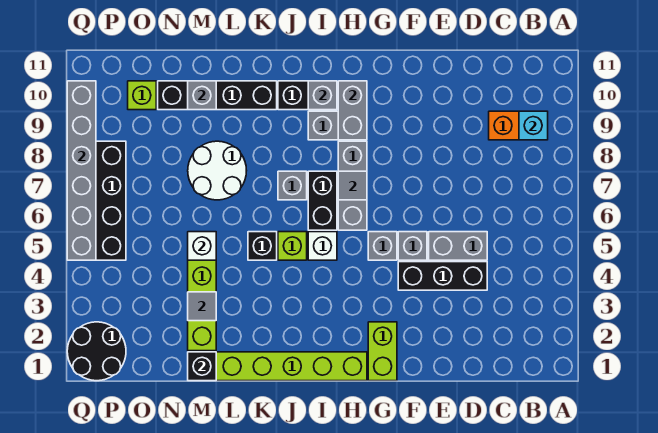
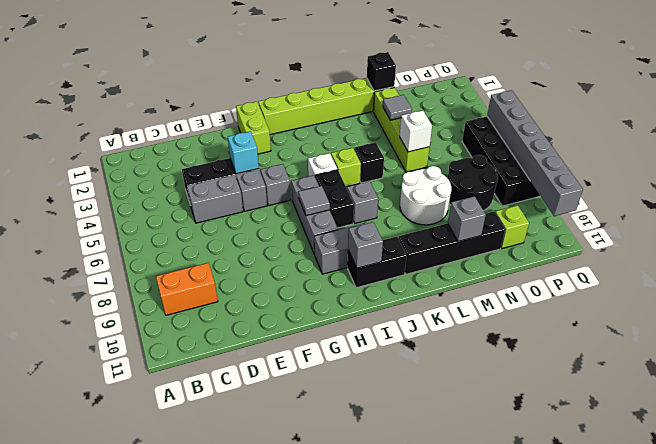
cyan 1x1 brick [519,111,548,140] -> cyan 1x1 brick moved to [228,131,259,174]
grey 1x2 brick [338,81,367,140] -> none
black 2x2 round brick [67,322,126,381] -> black 2x2 round brick moved to [448,155,498,211]

